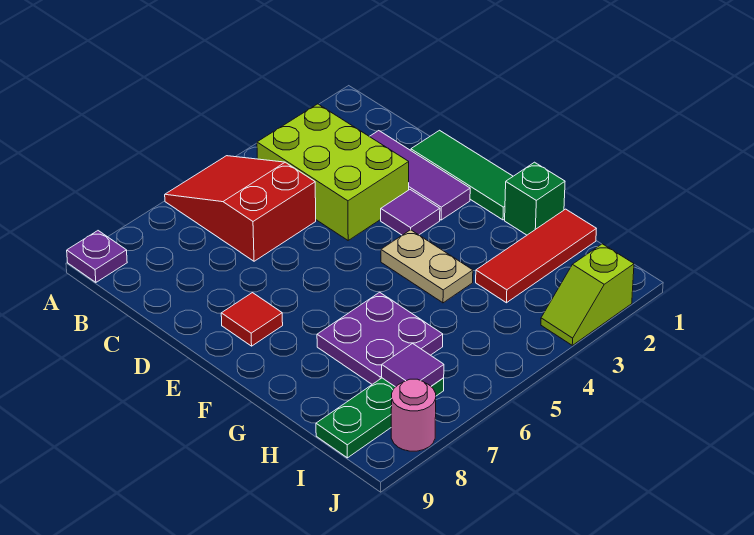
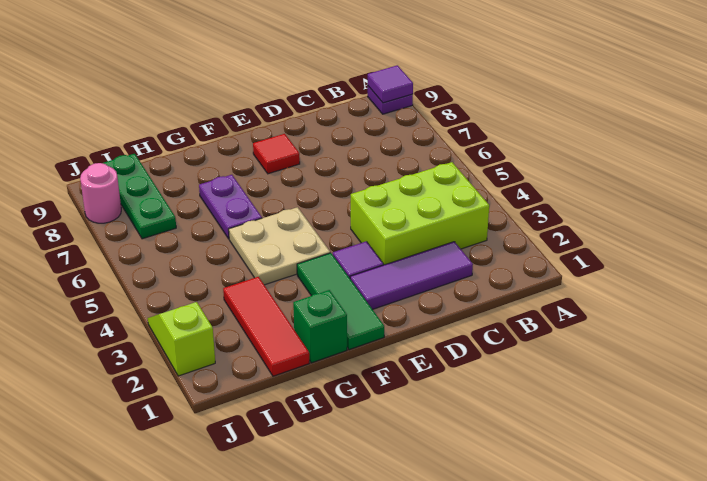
red 2x3 slope [165,156,316,261] -> none
green 1x3 tile [411,130,513,220] -> green 1x3 tile turned to [297,253,384,350]
tan 1x2 plate [381,230,473,303] -> tan 2x2 plate [229,207,330,285]
purple 2x2 plate [317,292,443,384] -> purple 1x2 plate [199,175,262,239]
purple 1x1 tile [382,344,444,387] -> purple 1x1 tile moved to [368,65,413,103]

